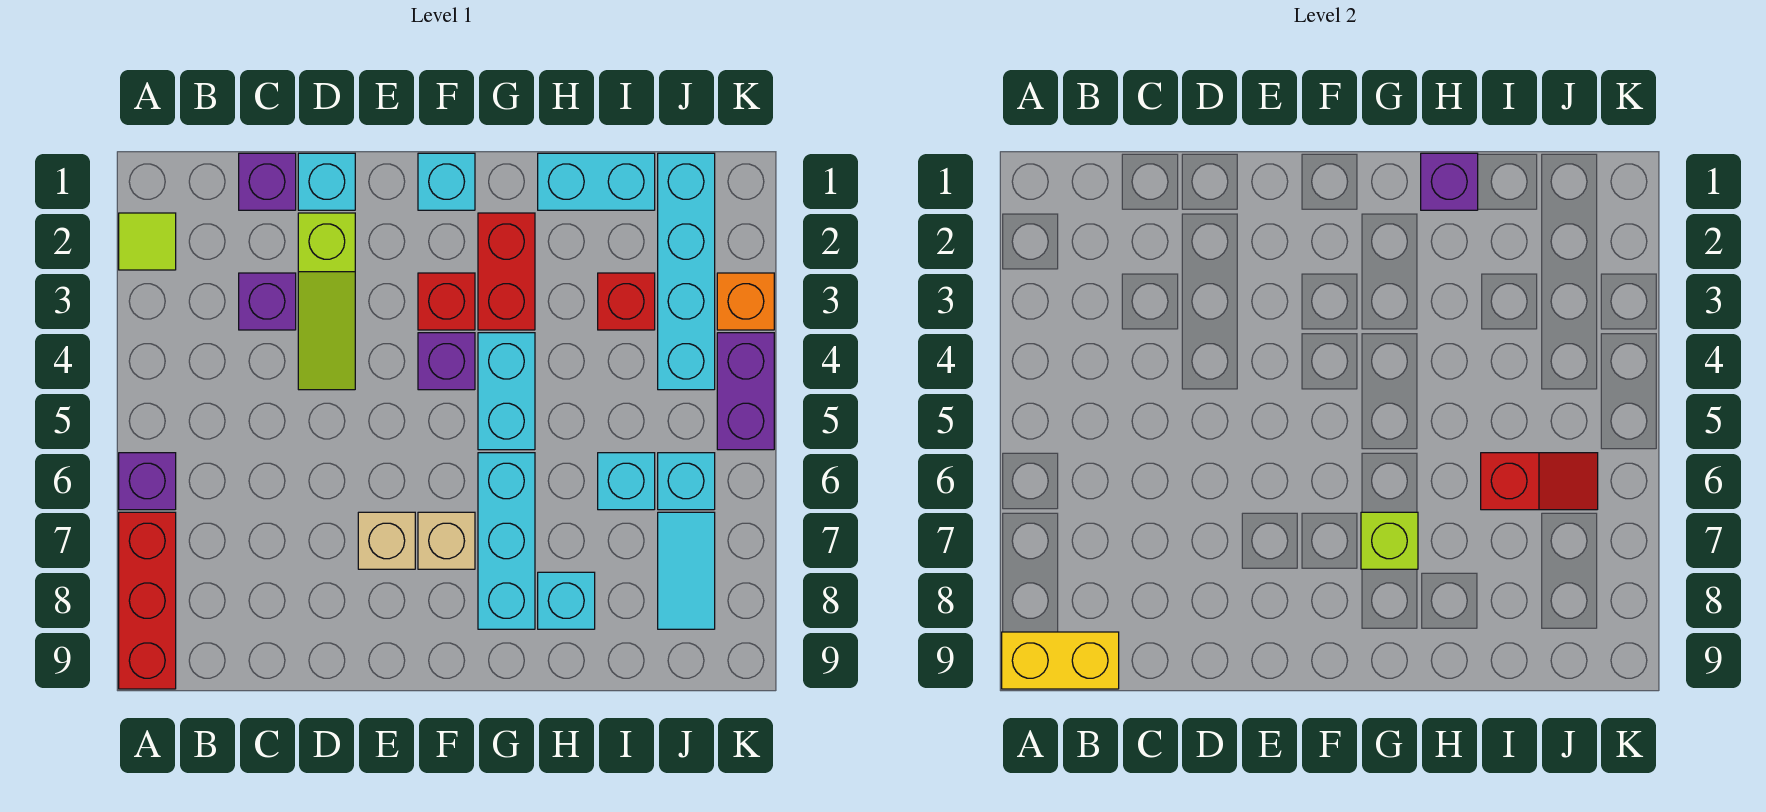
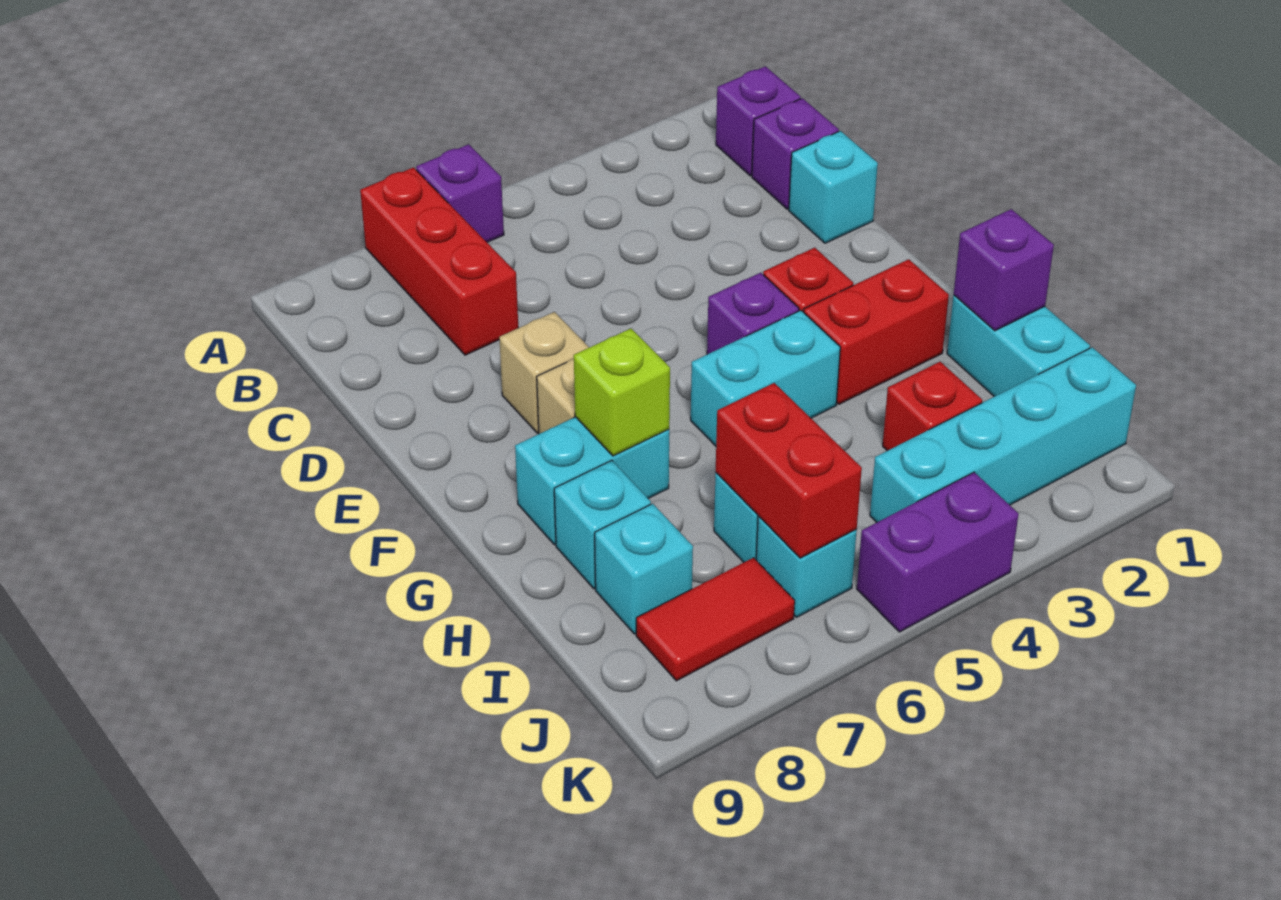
lime 1x1 tile [119,213,176,270] -> none
red 1x3 brick [119,512,176,689] -> red 1x3 brick turned to [360,167,518,355]
yellow 1x2 brick [1002,632,1119,689] -> none
purple 1x1 brick [239,273,296,330] -> purple 1x1 brick moved to [716,66,801,176]
lime 1x3 slope [298,213,355,390] -> none
cyan 1x1 brick [418,153,475,210] -> cyan 1x1 brick moved to [595,504,693,634]
cyan 1x3 brick [478,453,535,629] -> cyan 1x2 brick [515,417,669,545]
red 1x2 slope [1481,453,1598,510] -> red 1x2 brick [716,383,862,558]
cyan 1x2 tile [658,512,715,629] -> red 1x2 tile [636,558,795,681]
orange 1x1 brick [717,273,774,330] -> none

